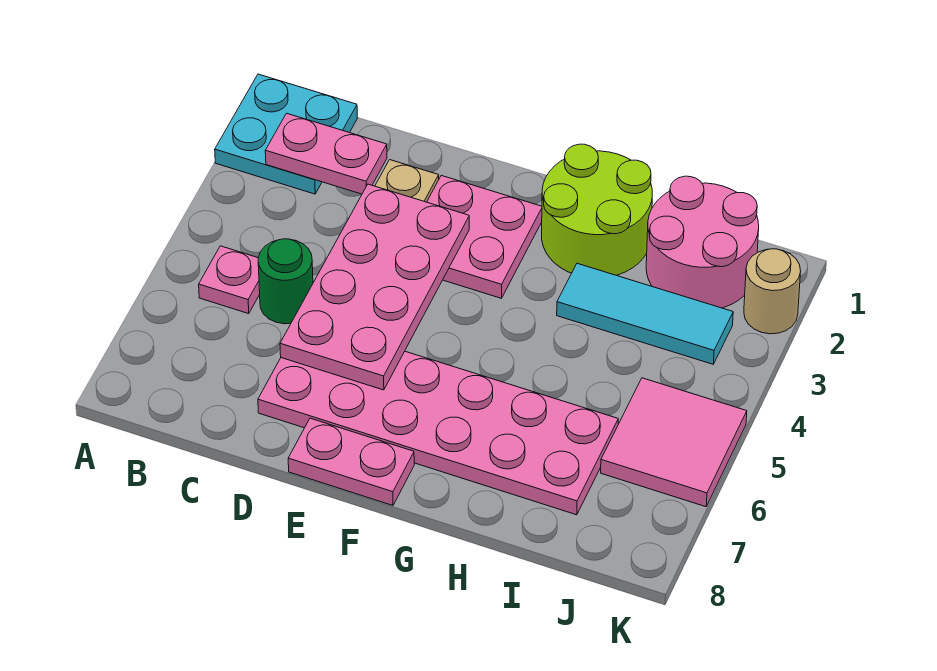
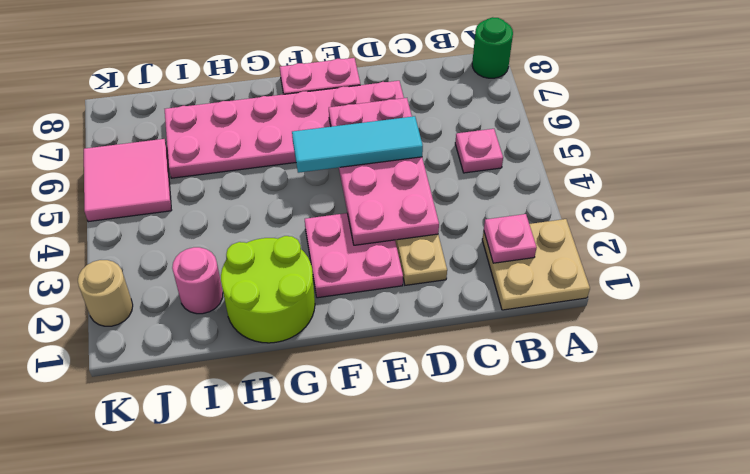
cyan 2x2 plate [215,74,357,194] -> tan 2x2 plate [482,219,590,310]
pink 1x2 plate [265,113,387,194] -> pink 1x1 plate [484,214,537,263]
green 1x1 round brick [258,239,313,324] -> green 1x1 round brick moved to [472,17,513,78]
cyan 1x3 tile [557,263,733,364] -> cyan 1x3 tile moved to [292,116,423,173]
pink 2x2 round brick [646,176,759,308] -> pink 1x1 round brick [172,247,223,314]

